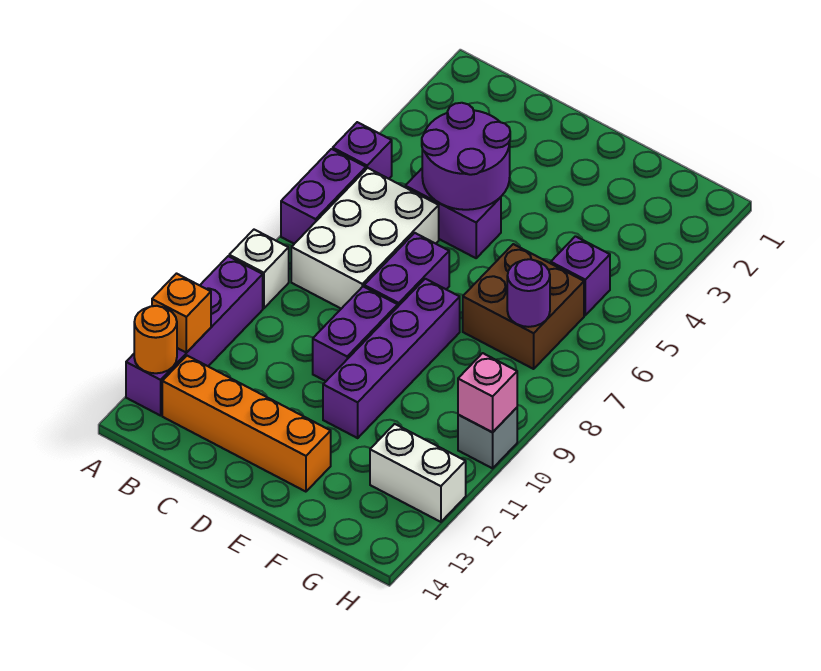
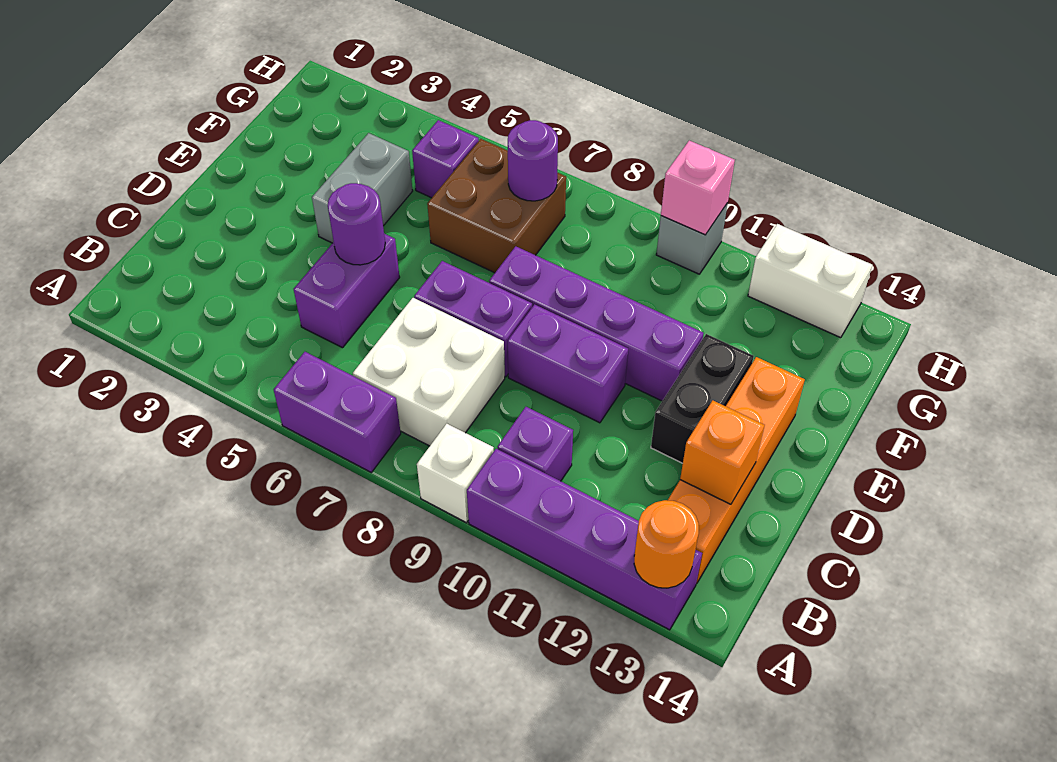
purple 1x1 brick [333,122,392,179] -> purple 1x1 brick moved to [497,407,573,481]
orange 1x1 brick [152,274,211,353] -> orange 1x1 brick moved to [680,401,765,504]
white 2x3 brick [291,168,439,309] -> white 2x2 brick [353,298,505,446]
purple 2x2 round brick [422,103,510,210] -> purple 1x1 round brick [328,183,385,265]
none -> black 1x2 brick [651,334,754,463]
none -> grey 1x2 brick [312,133,413,243]
white 1x2 brick [370,424,466,522] -> white 1x2 brick turned to [748,224,872,338]

